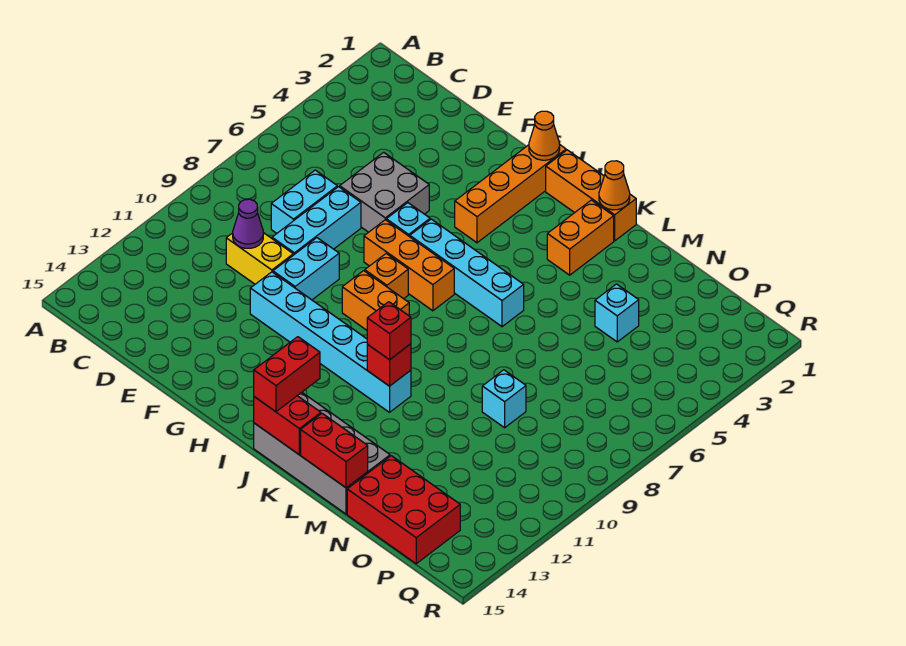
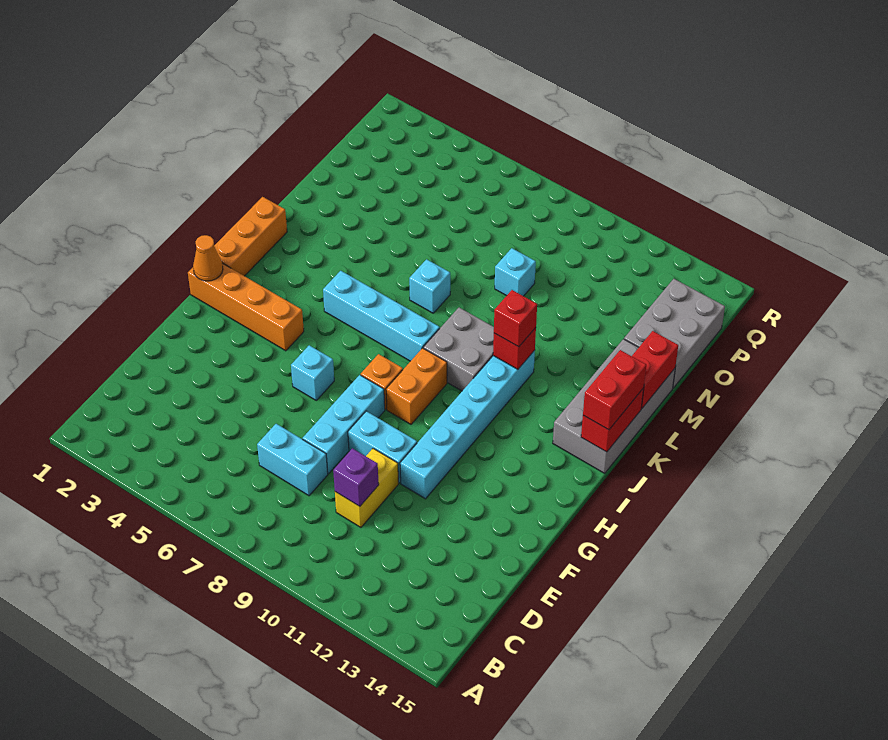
purple 1x1 cone [233,199,263,248] -> purple 1x1 brick [333,448,379,506]
grey 2x2 brick [340,152,429,232] -> grey 2x2 brick moved to [423,308,494,391]
cyan 1x3 brick [272,187,361,255] -> cyan 1x3 brick turned to [303,375,385,474]
orange 1x3 brick [364,220,454,311] -> none
cyan 1x4 brick [410,219,524,327] -> cyan 1x4 brick turned to [323,271,440,361]
red 1x2 brick [254,337,320,412] -> red 1x2 brick turned to [583,350,646,430]
orange 1x1 cone [599,161,630,210] -> none
orange 1x2 brick [547,200,614,275] -> none
cyan 1x1 brick [595,284,639,342] -> cyan 1x1 brick moved to [409,259,450,313]
red 2x3 brick [347,456,460,564] -> grey 2x3 brick [624,279,725,388]

